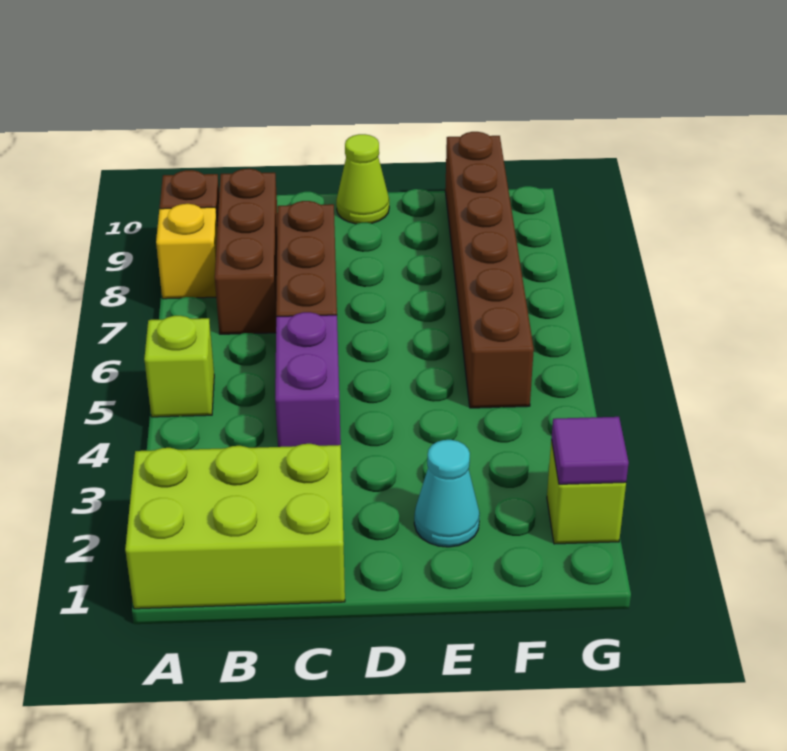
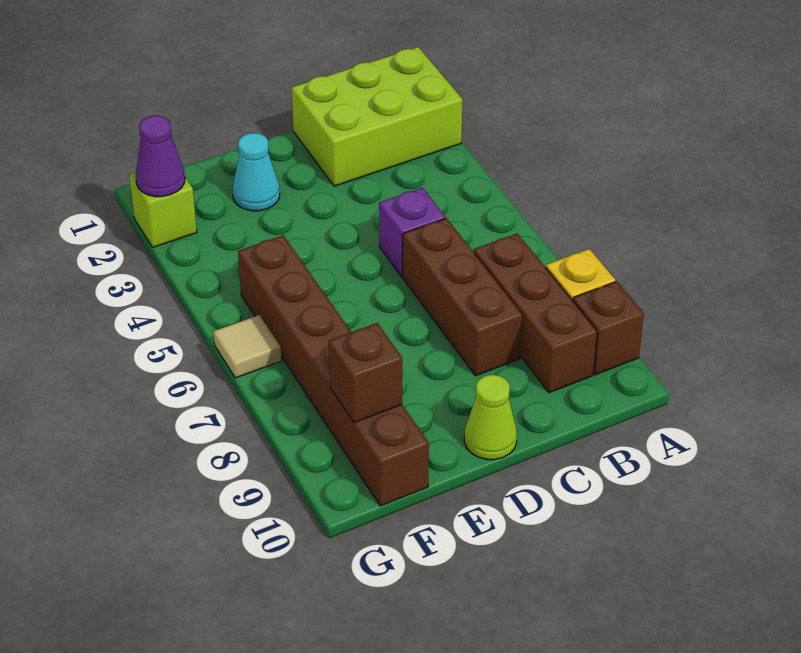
lime 1x1 brick [144,316,214,417] -> none
purple 1x2 brick [275,312,341,447] -> purple 1x1 brick [379,188,445,276]
none -> brown 1x1 brick [329,323,402,423]
purple 1x1 tile [551,417,629,484] -> purple 1x1 cone [136,115,185,197]
none -> tan 1x1 tile [213,315,282,378]

